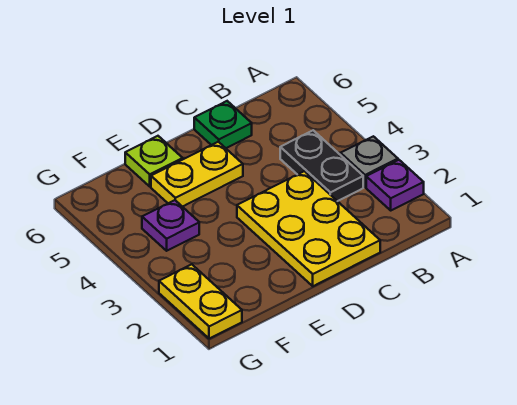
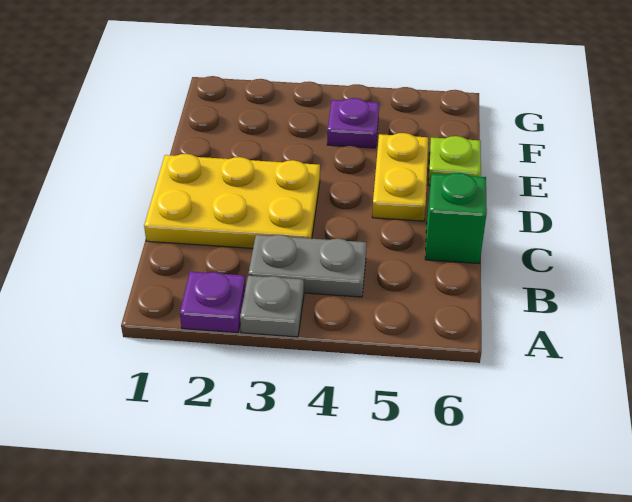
black 1x2 plate [280,130,363,201] -> grey 1x2 plate [248,235,367,297]
green 1x1 plate [194,101,252,148] -> green 1x1 brick [425,173,487,263]
yellow 1x2 plate [159,264,242,339] -> none

